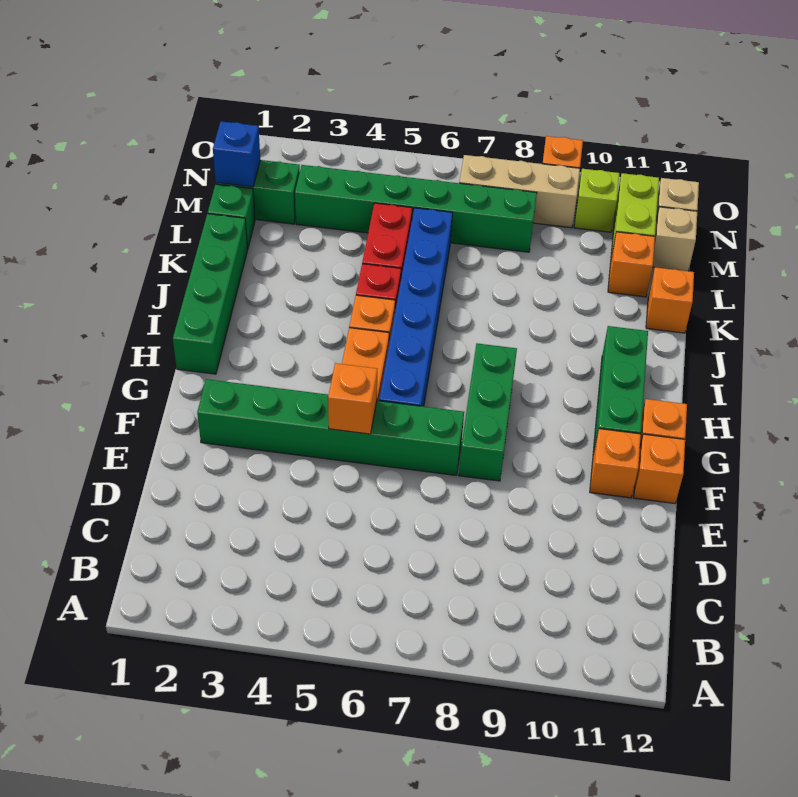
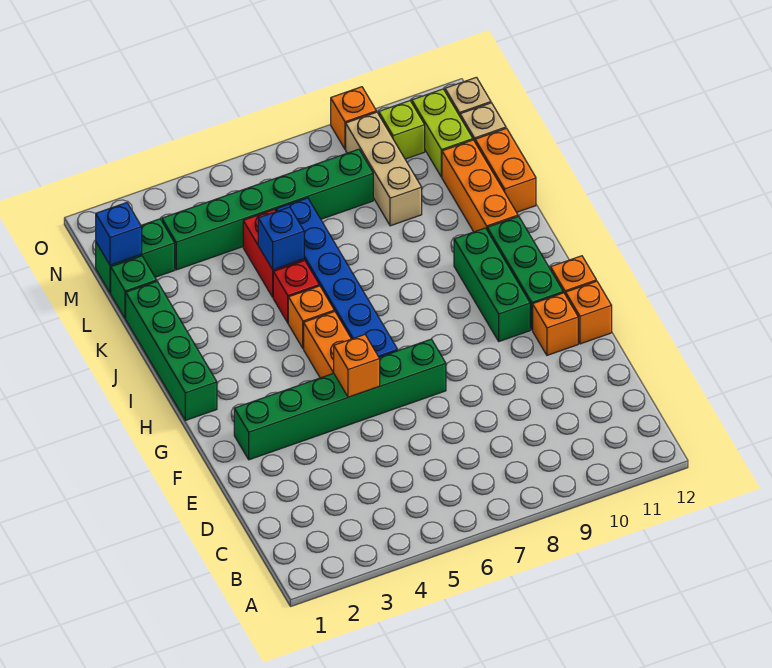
green 1x3 brick [459,343,517,481] -> green 1x3 brick moved to [454,228,530,341]
none -> blue 1x1 brick [258,207,304,270]
orange 1x1 brick [646,267,694,333] -> orange 1x2 brick [475,128,536,212]
orange 1x1 brick [608,232,655,297] -> orange 1x3 brick [442,140,518,232]
tan 1x3 brick [459,155,580,228] -> tan 1x3 brick turned to [346,112,422,226]

